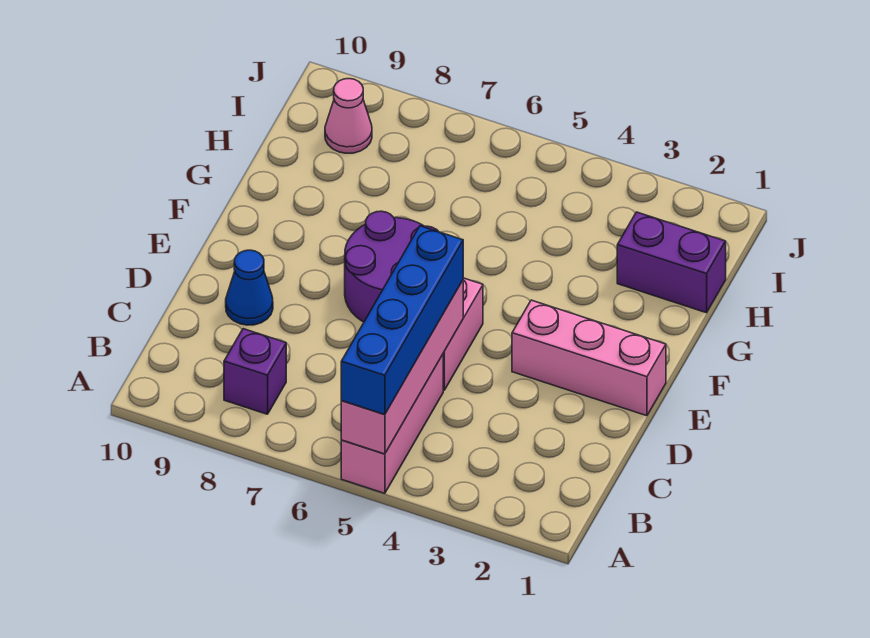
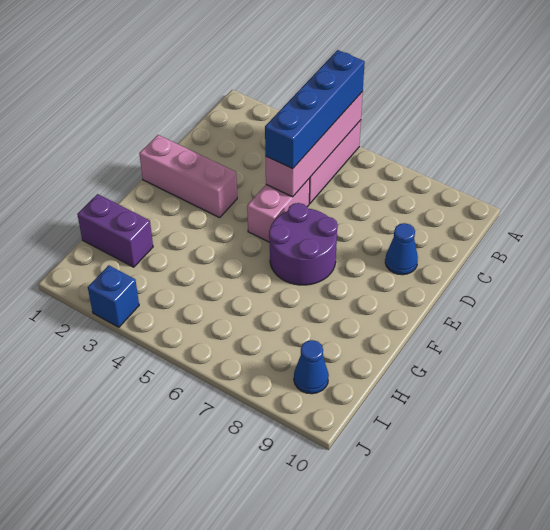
purple 1x1 brick [224,329,286,414] -> none
pink 1x1 cone [325,79,372,153] -> blue 1x1 cone [294,340,329,394]
none -> blue 1x1 brick [88,265,139,327]

